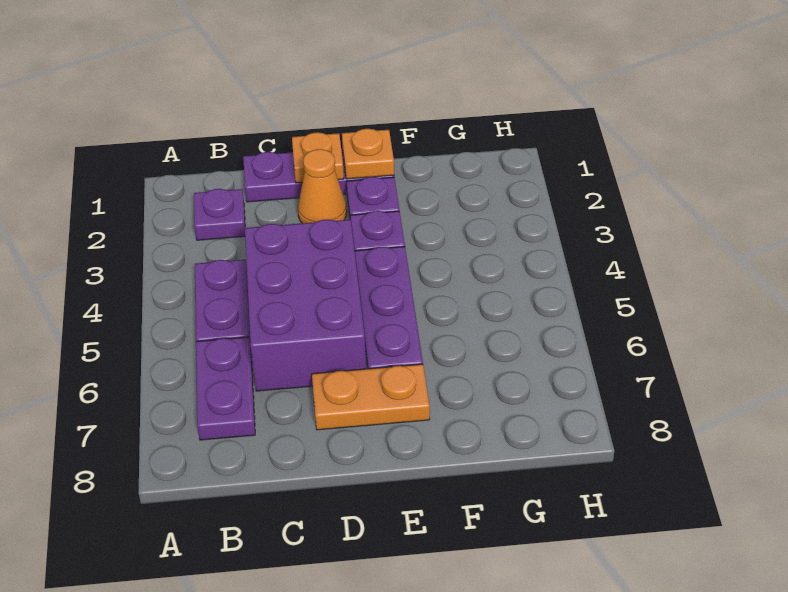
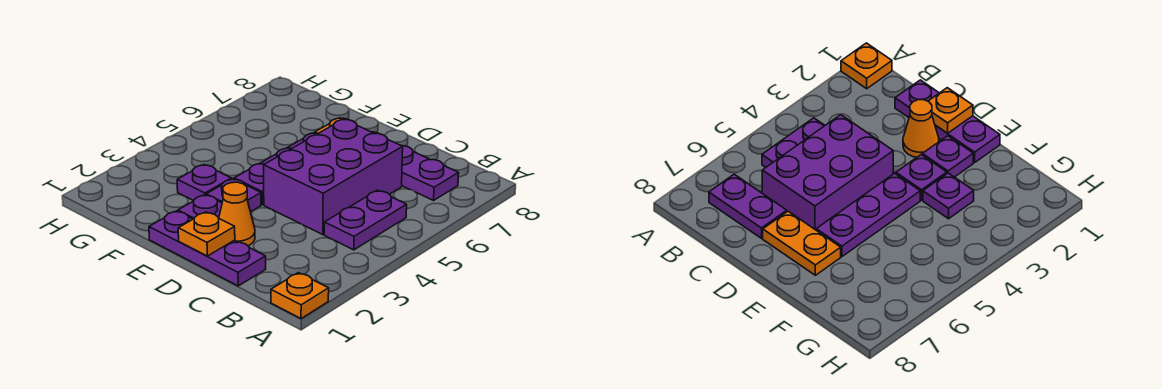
purple 1x1 plate [194,189,245,240] -> purple 1x1 plate moved to [177,165,232,201]
purple 1x2 plate [196,337,255,440] -> purple 1x2 plate turned to [402,146,459,200]
orange 1x1 plate [342,129,394,179] -> orange 1x1 plate moved to [271,273,329,319]

